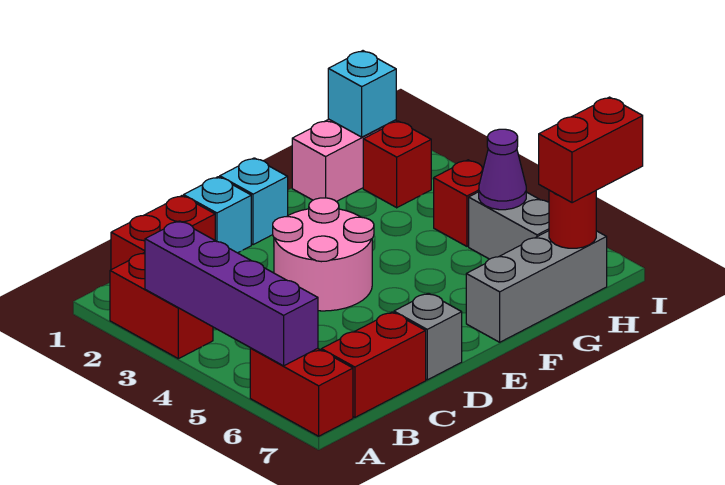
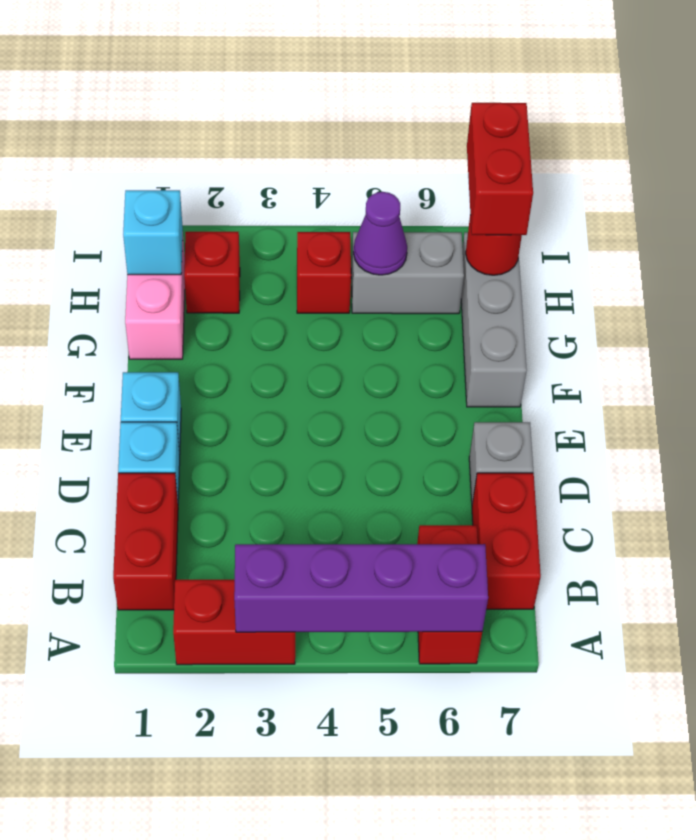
red 1x2 brick [250,348,353,436] -> red 1x2 brick turned to [417,525,482,664]
pink 2x2 round brick [273,198,374,311] -> none

